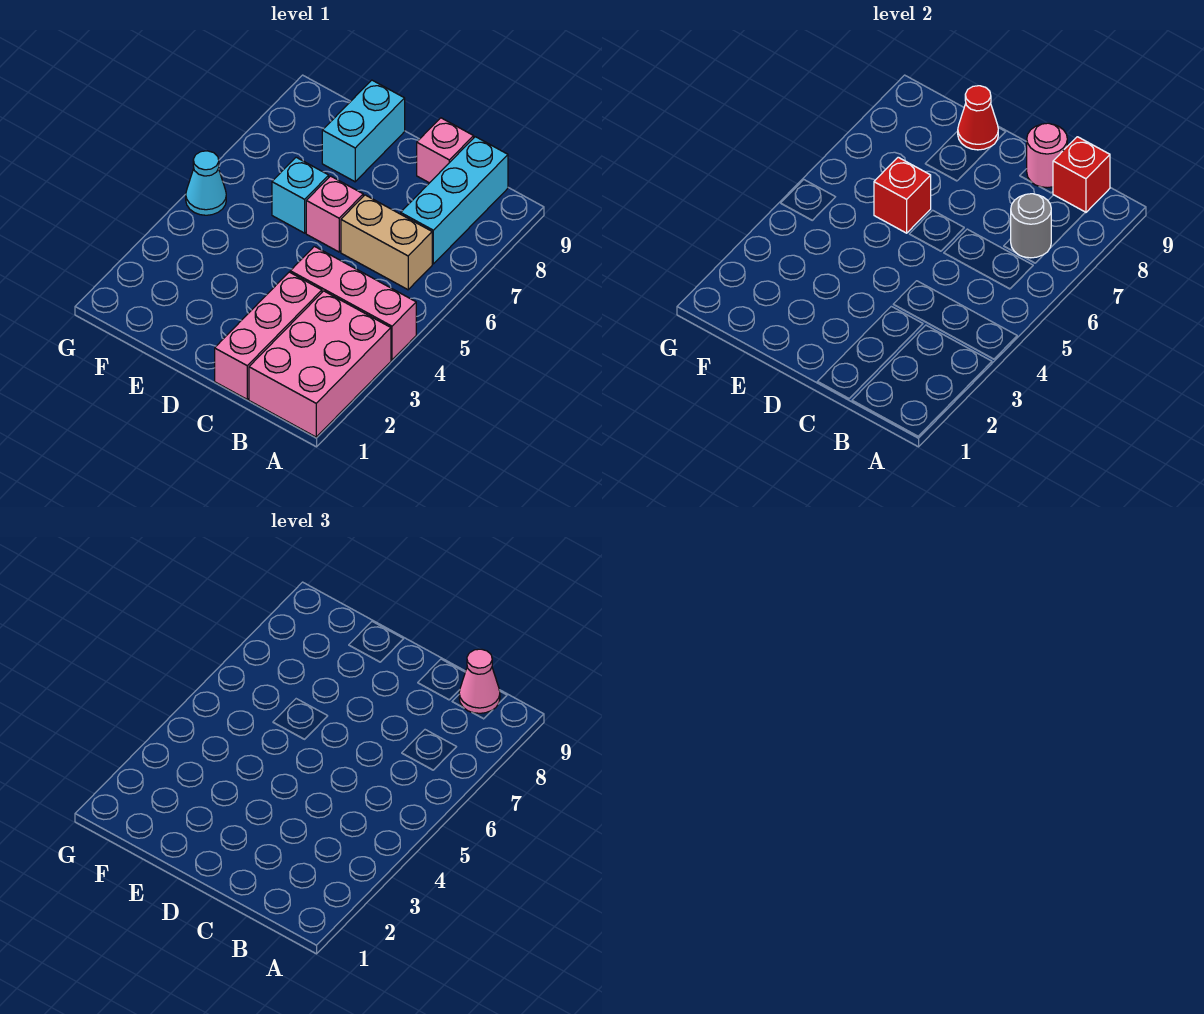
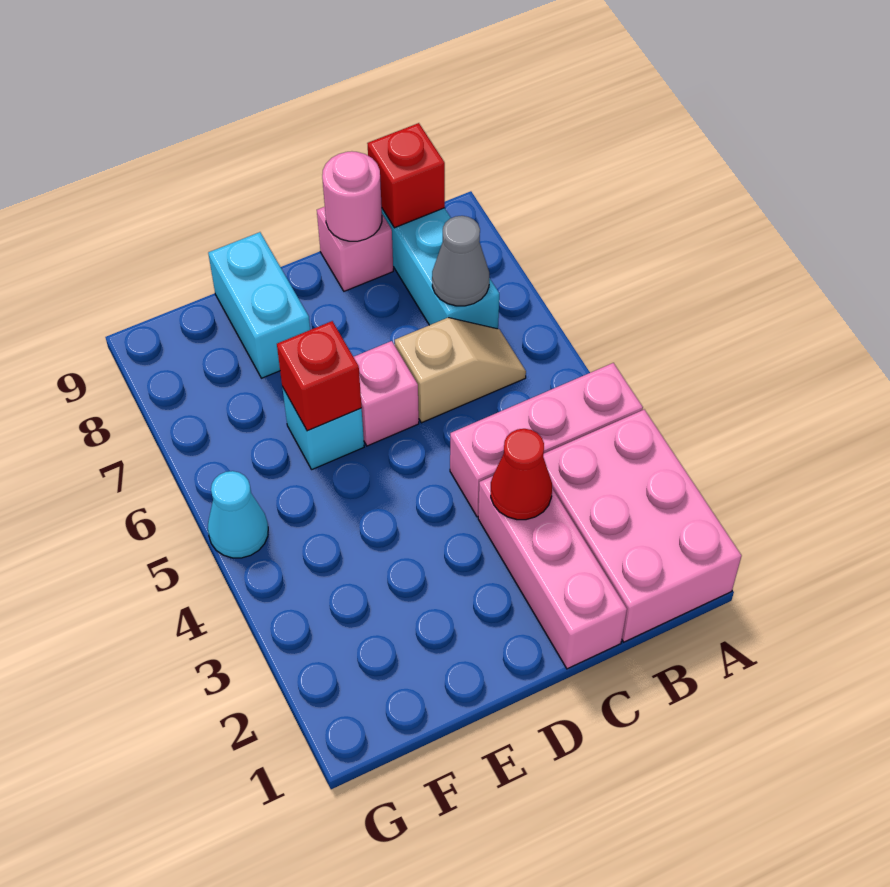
tan 1x2 brick [341,195,432,290] -> tan 1x2 slope [395,318,526,423]
grey 1x1 round brick [1011,194,1051,258] -> grey 1x1 cone [432,216,489,306]
pink 1x1 cone [459,649,500,713] -> none
red 1x1 cone [958,86,998,150] -> red 1x1 cone moved to [491,429,552,520]

